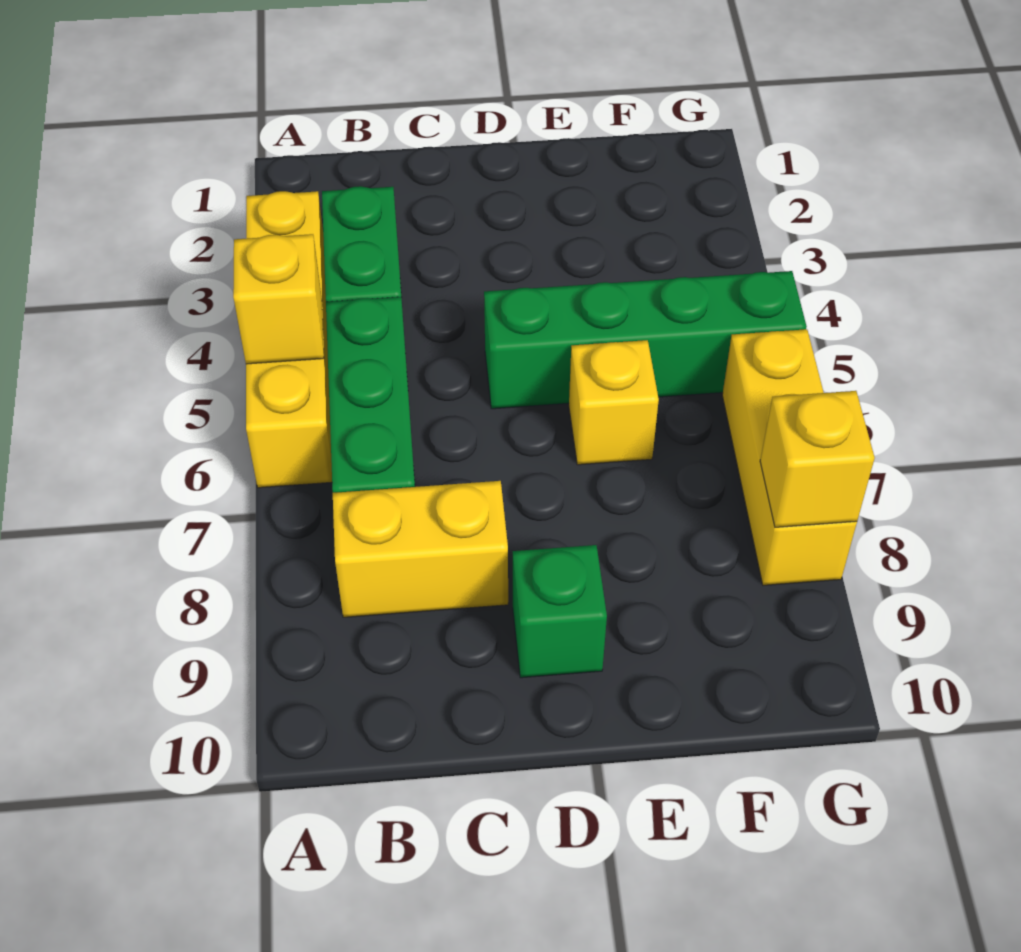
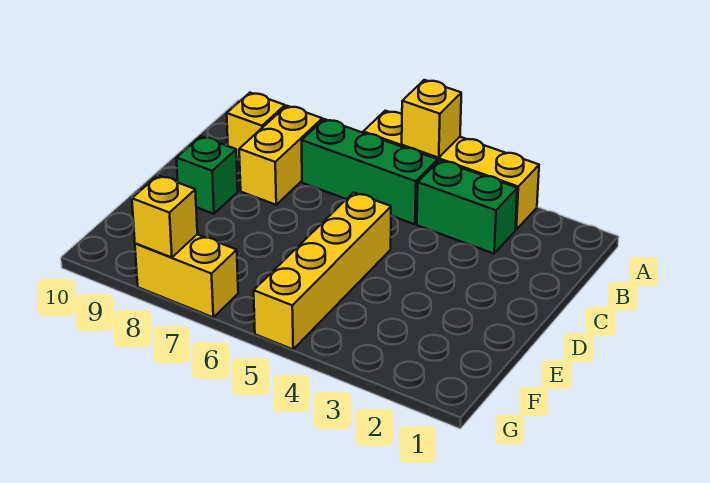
green 1x4 brick [484,271,807,409] -> yellow 1x4 brick [254,192,391,349]
yellow 1x1 brick [569,340,659,465] -> yellow 1x1 brick moved to [227,93,285,160]
yellow 1x3 brick [722,329,857,585] -> yellow 1x2 brick [135,234,238,317]

